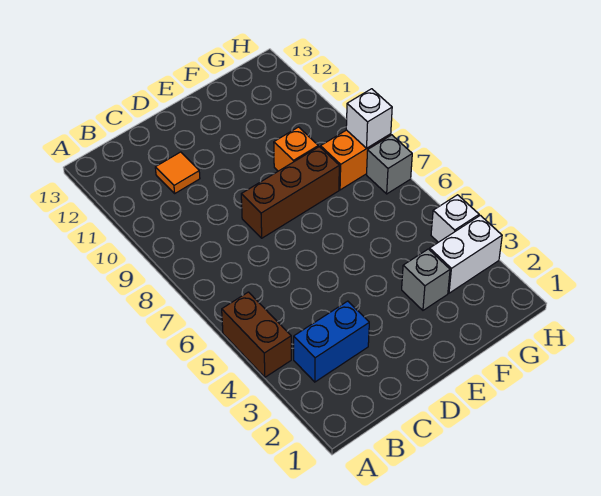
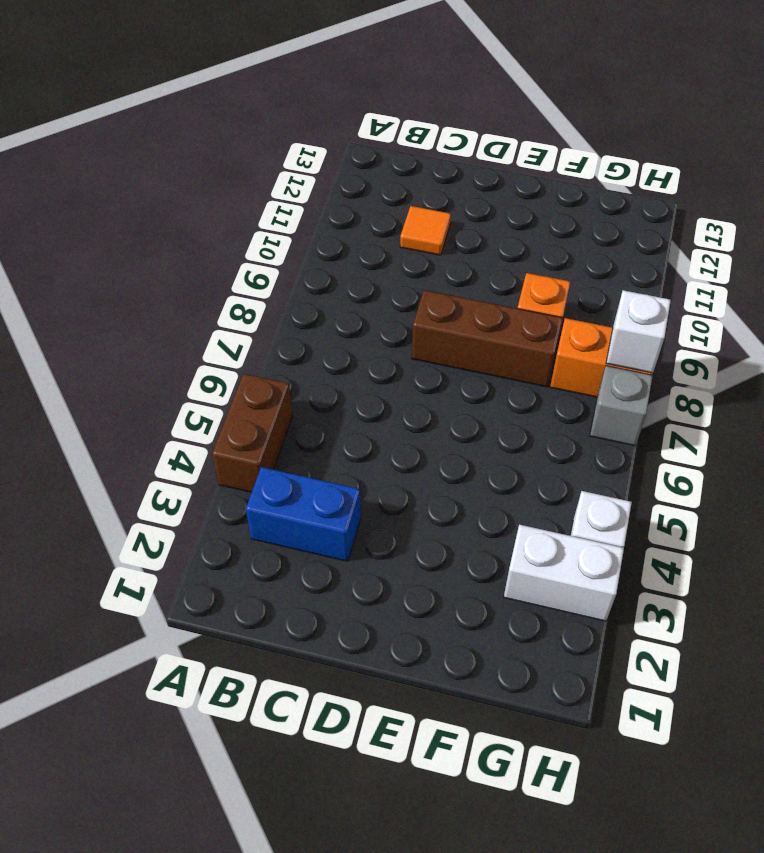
grey 1x1 brick [402,249,450,310] -> none

